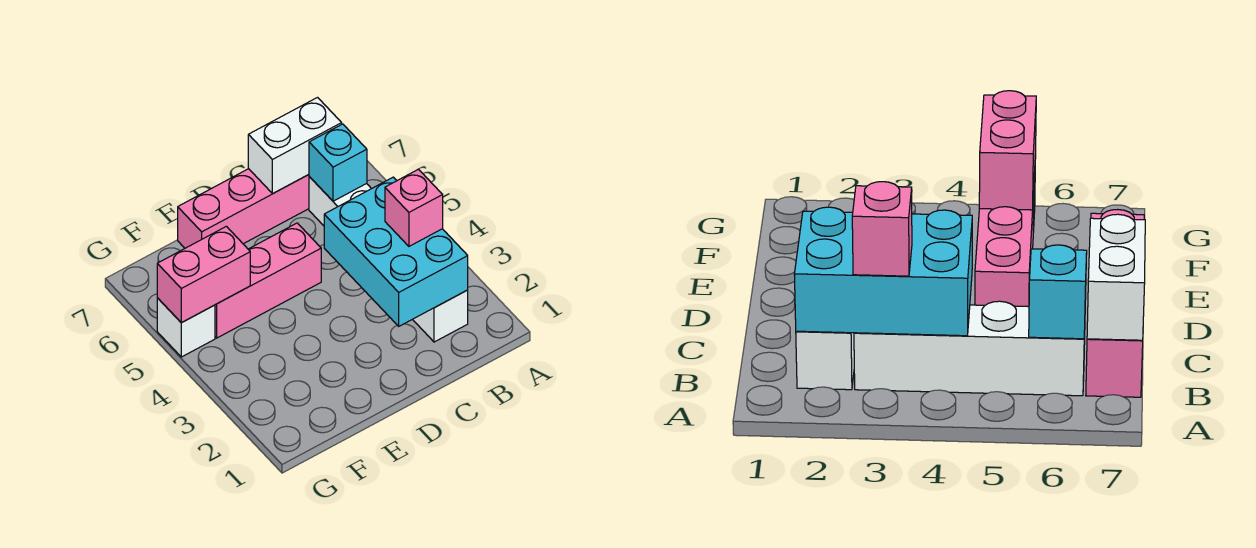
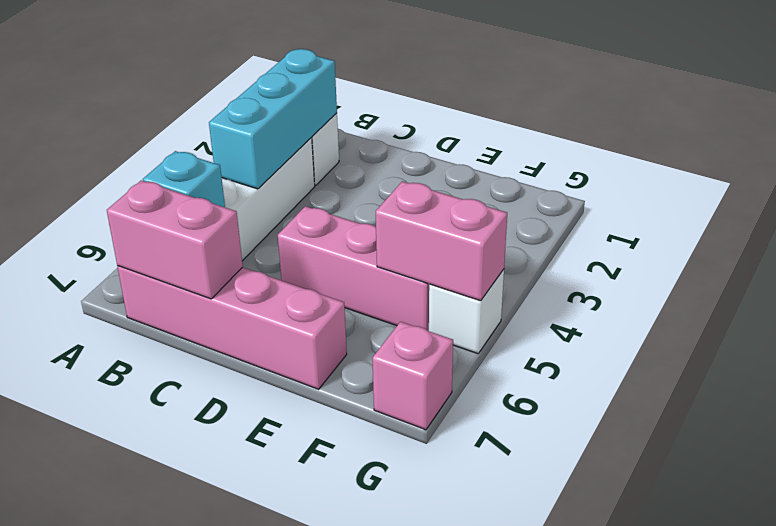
cyan 2x3 brick [324,177,468,326] -> cyan 1x3 brick [209,49,337,189]
pink 1x1 brick [385,169,443,246] -> pink 1x1 brick moved to [373,322,453,430]
white 1x2 brick [248,98,342,194] -> pink 1x2 brick [107,180,243,299]

